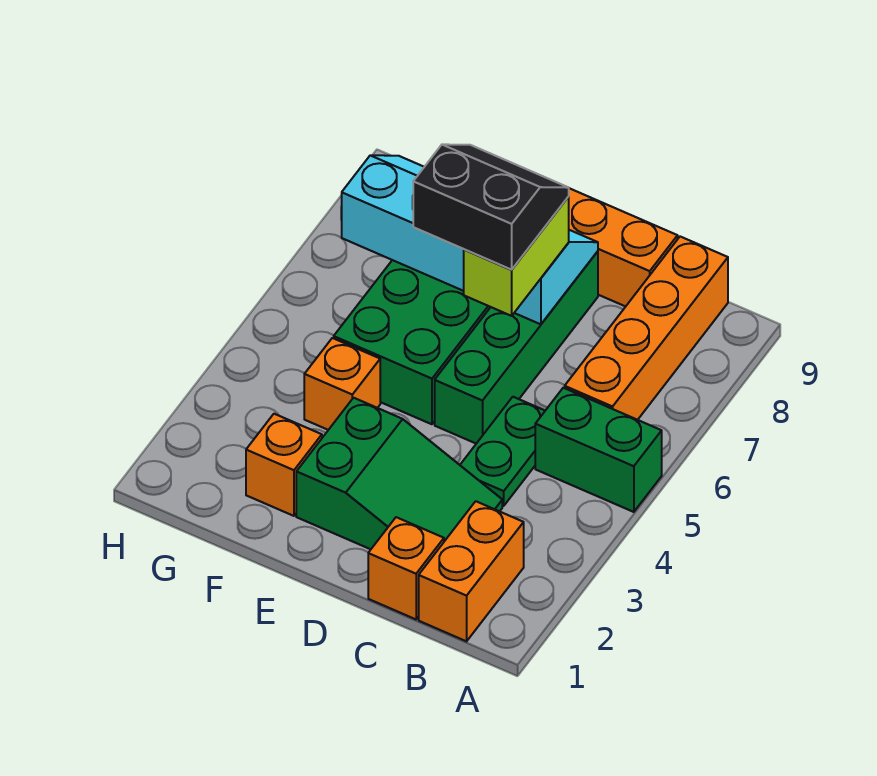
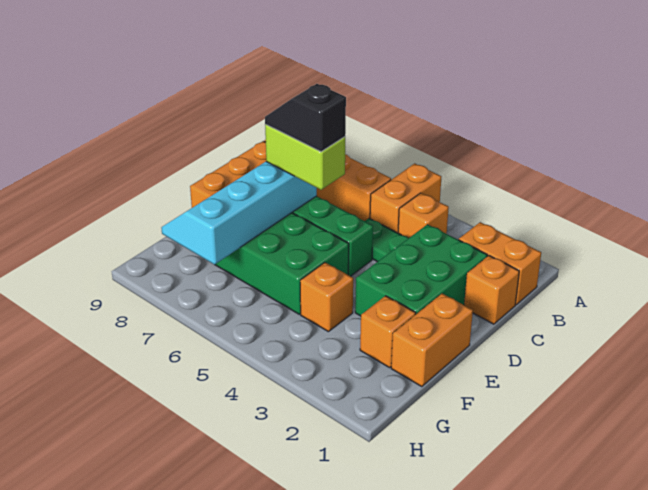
green 1x2 brick [535,388,662,512] -> orange 1x2 brick [370,163,441,233]
none -> orange 1x1 brick [398,193,449,238]
green 2x3 slope [296,398,502,549] -> green 2x3 brick [355,224,487,316]
black 2x2 slope [413,144,569,270] -> black 1x2 slope [265,84,346,152]
none -> orange 1x2 brick [391,294,473,387]

